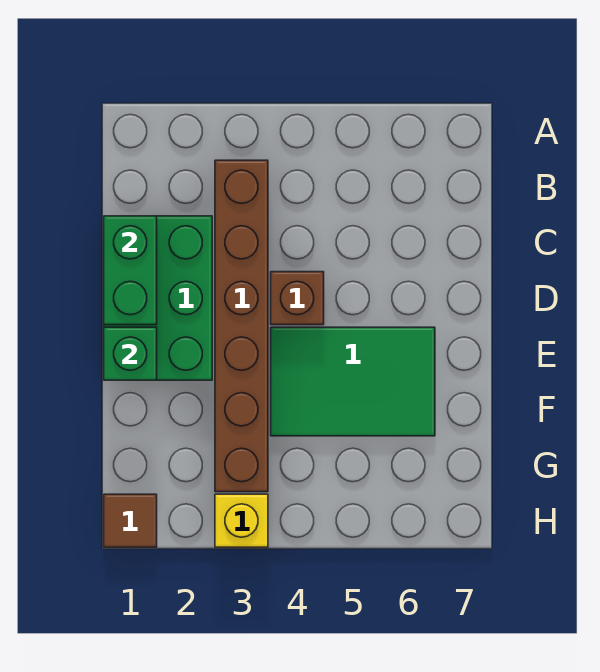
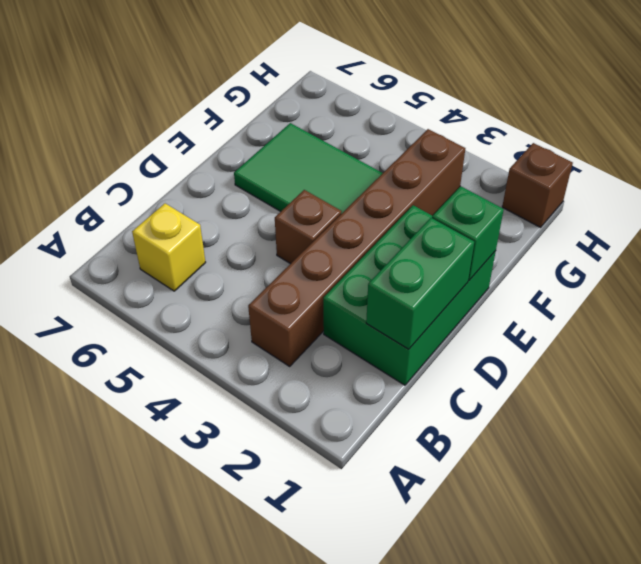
brown 1x1 tile [104,494,157,547] -> brown 1x1 brick [502,143,573,227]
yellow 1x1 brick [215,494,268,547] -> yellow 1x1 brick moved to [132,203,206,291]

